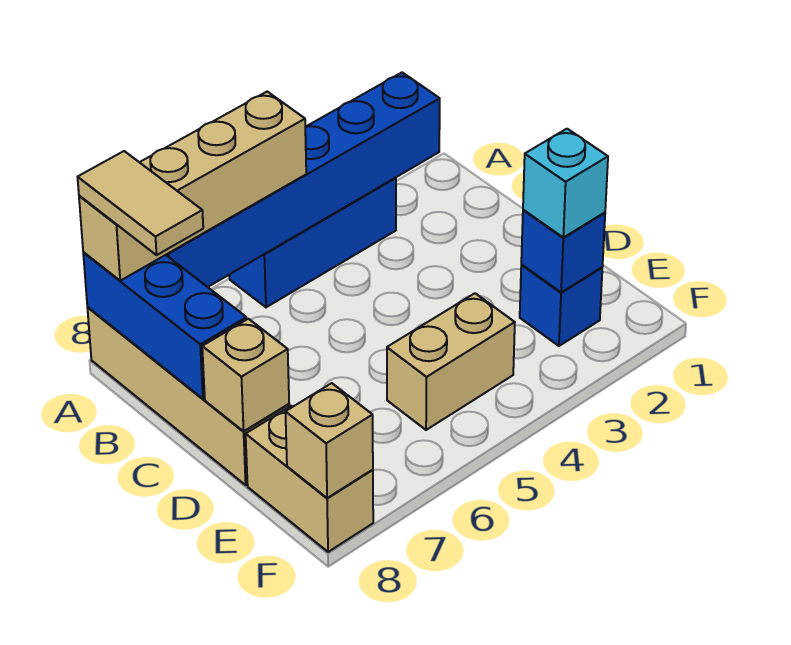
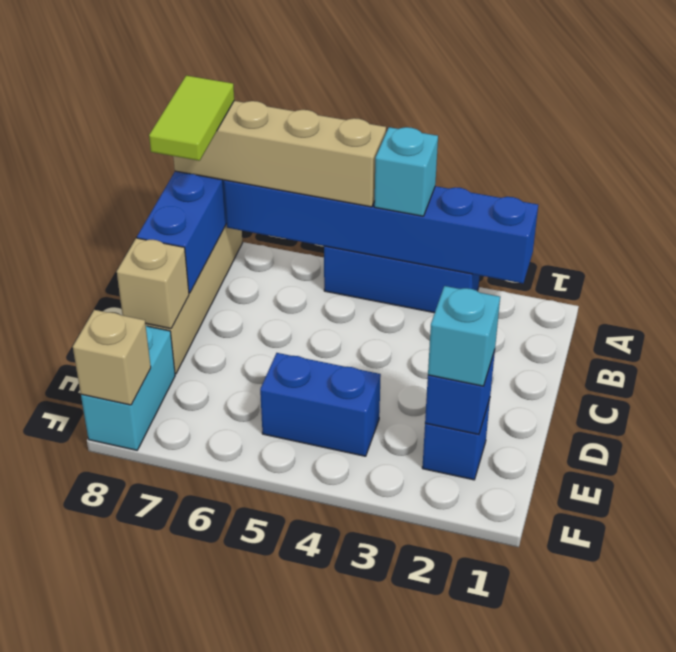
none -> cyan 1x1 brick [374,127,438,216]
tan 1x2 tile [78,151,203,255] -> lime 1x2 tile [149,76,234,161]
tan 1x2 brick [387,293,515,430] -> blue 1x2 brick [260,353,381,456]
tan 1x2 brick [246,406,373,552] -> cyan 1x2 brick [81,326,175,450]

